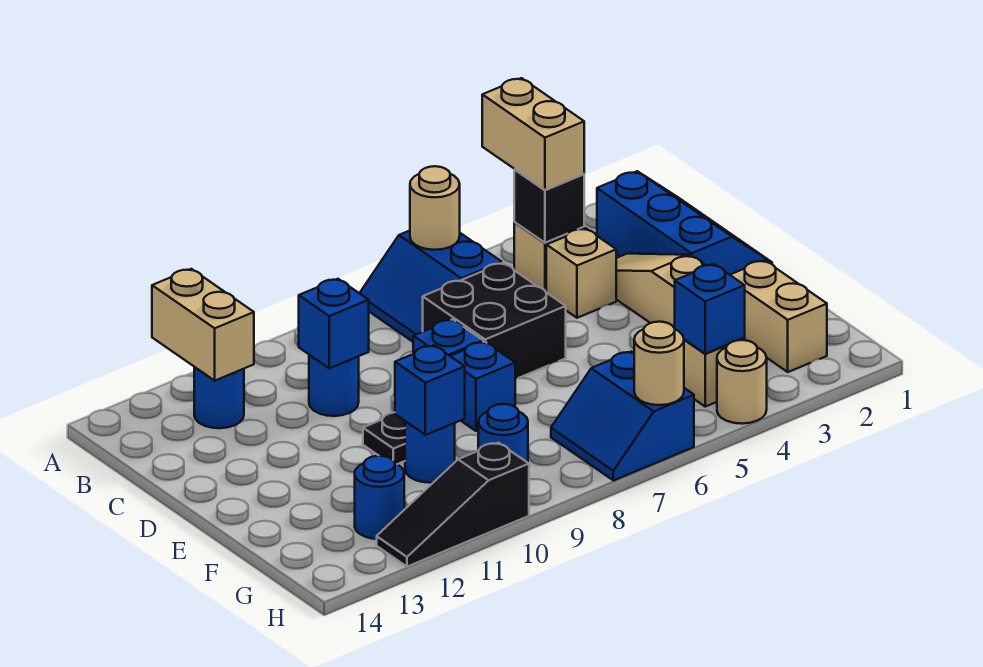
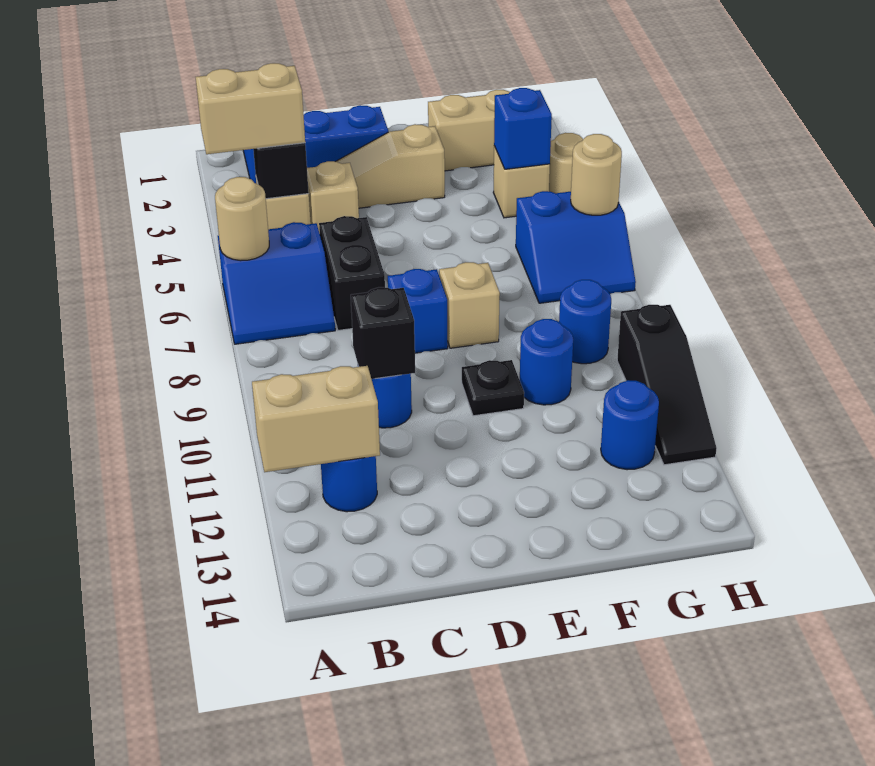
black 2x2 brick [423,263,566,379] -> black 1x2 brick [319,216,385,330]
blue 1x1 brick [299,279,369,368] -> black 1x1 brick [351,287,415,379]
blue 1x1 brick [451,342,515,431] -> tan 1x1 brick [439,262,500,348]
blue 1x1 brick [395,345,465,435] -> none

